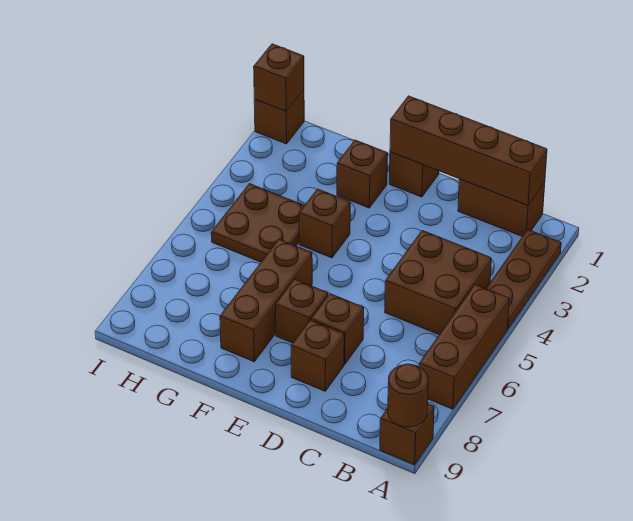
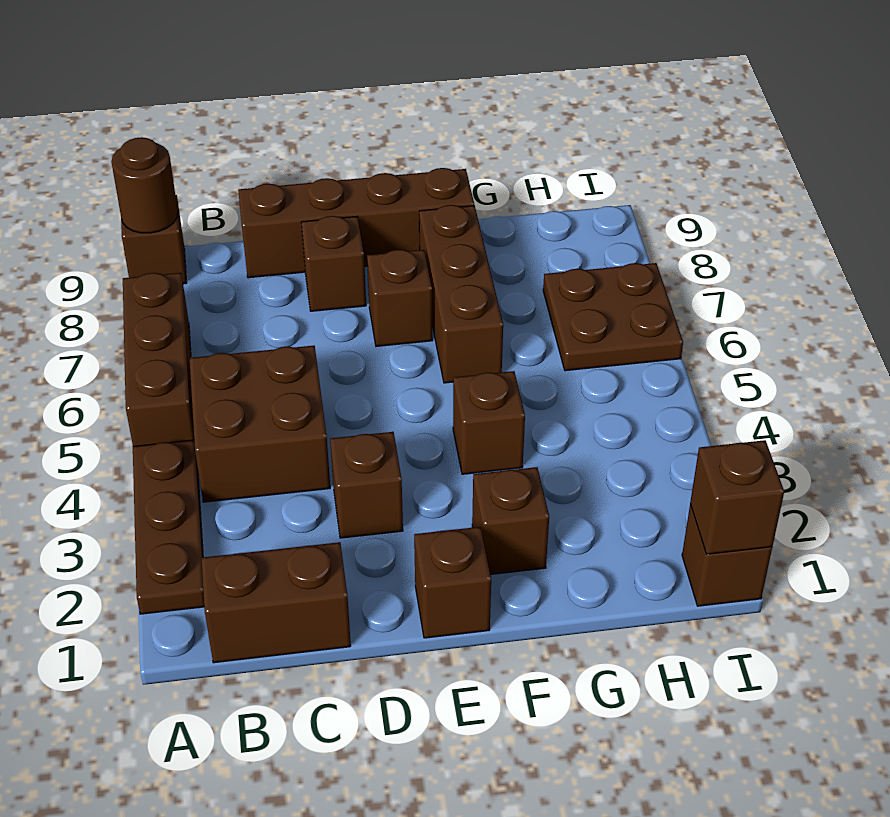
brown 1x4 brick [390,96,547,205] -> brown 1x4 brick moved to [238,168,474,278]
brown 1x1 brick [311,294,364,365] -> brown 1x1 brick moved to [330,432,403,538]
brown 2x2 plate [211,184,304,262] -> brown 2x2 plate moved to [543,263,683,371]

